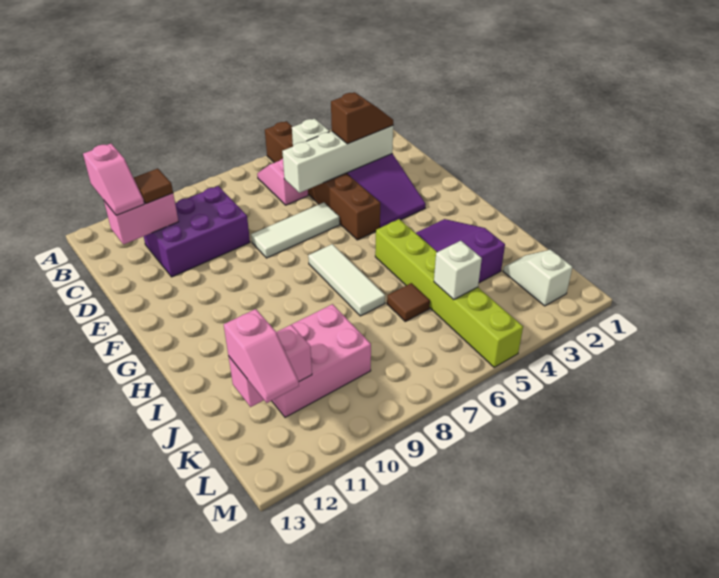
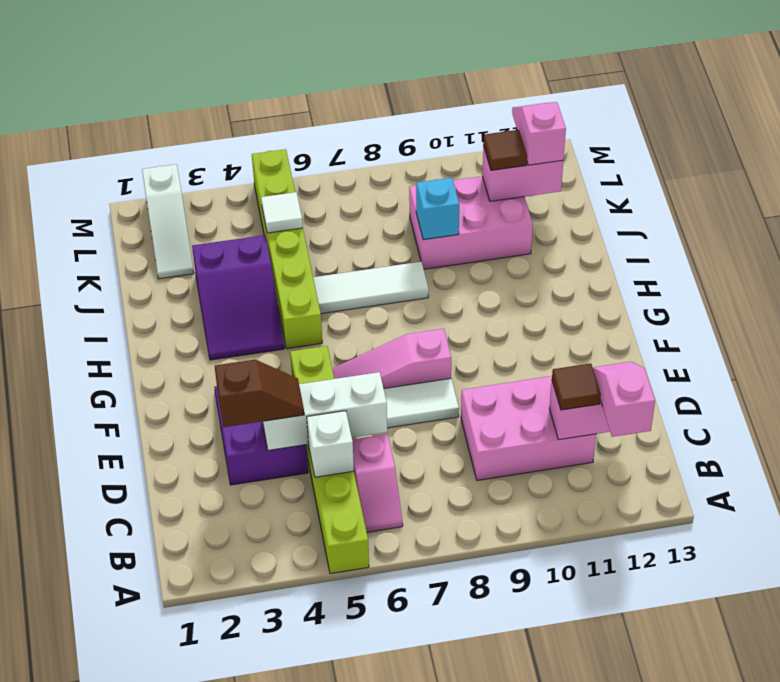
brown 1x6 brick [265,121,380,240] -> lime 1x6 brick [290,346,369,574]
purple 2x3 brick [144,186,250,277] -> pink 2x3 brick [461,376,596,480]
white 1x4 brick [282,126,393,193] -> white 1x3 brick [262,372,387,450]
brown 1x2 slope [331,92,393,144] -> brown 1x2 slope turned to [215,360,304,427]
none -> pink 1x3 slope [332,329,451,389]
white 1x3 tile [308,244,385,316] -> white 1x3 tile turned to [313,262,429,314]
brown 1x1 tile [387,283,430,321] -> brown 1x1 tile moved to [483,130,527,170]
none -> cyan 1x1 brick [416,178,459,240]
white 1x2 slope [503,250,572,306] -> white 1x3 slope [142,164,194,279]
white 1x1 brick [434,241,482,300] -> white 1x1 tile [261,192,303,233]

